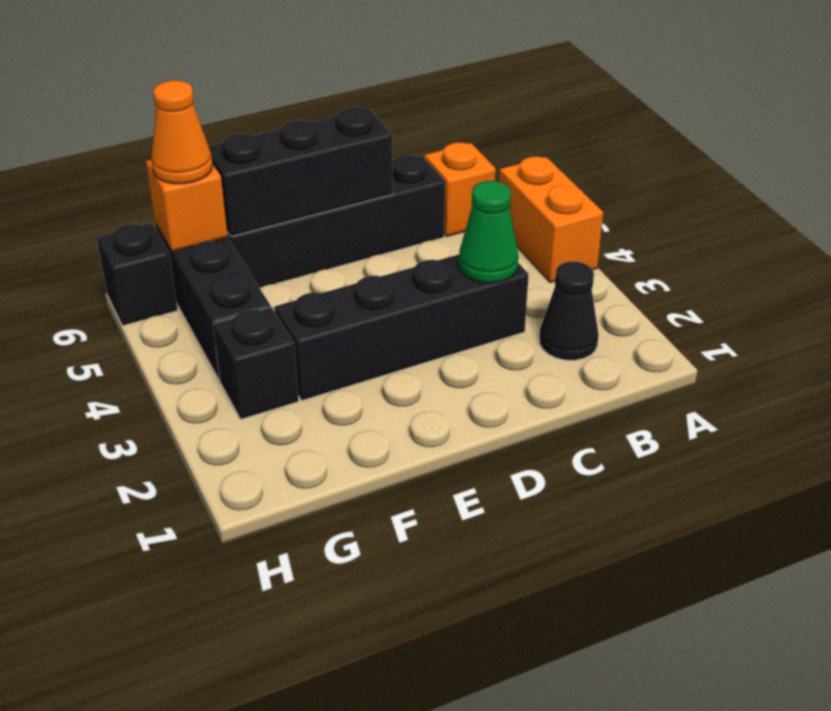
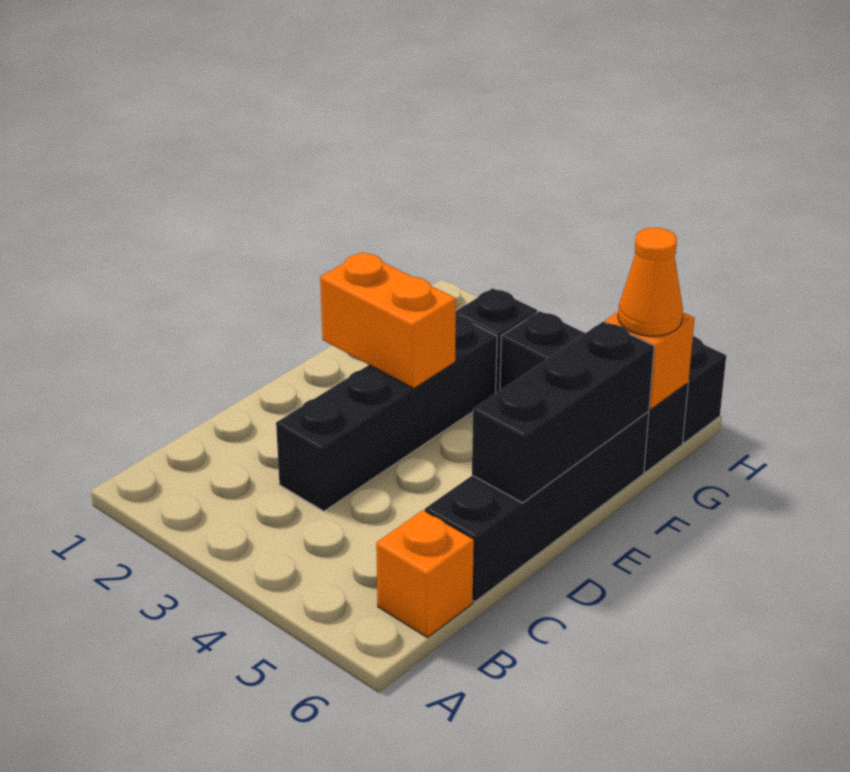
orange 1x2 brick [499,156,603,282] -> orange 1x2 brick moved to [320,252,456,388]
black 1x1 cone [539,261,599,360] -> none
green 1x1 cone [459,181,518,283] -> none

